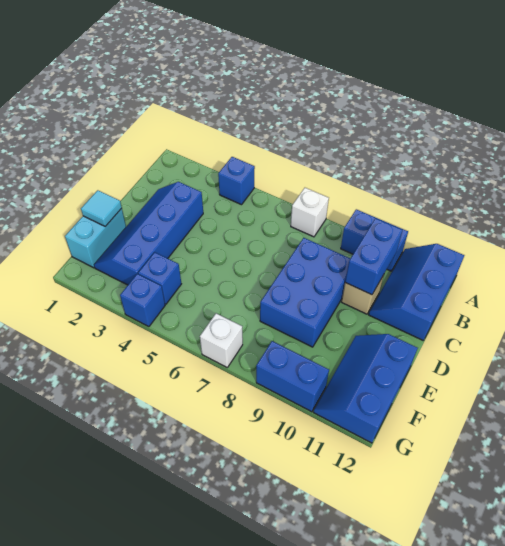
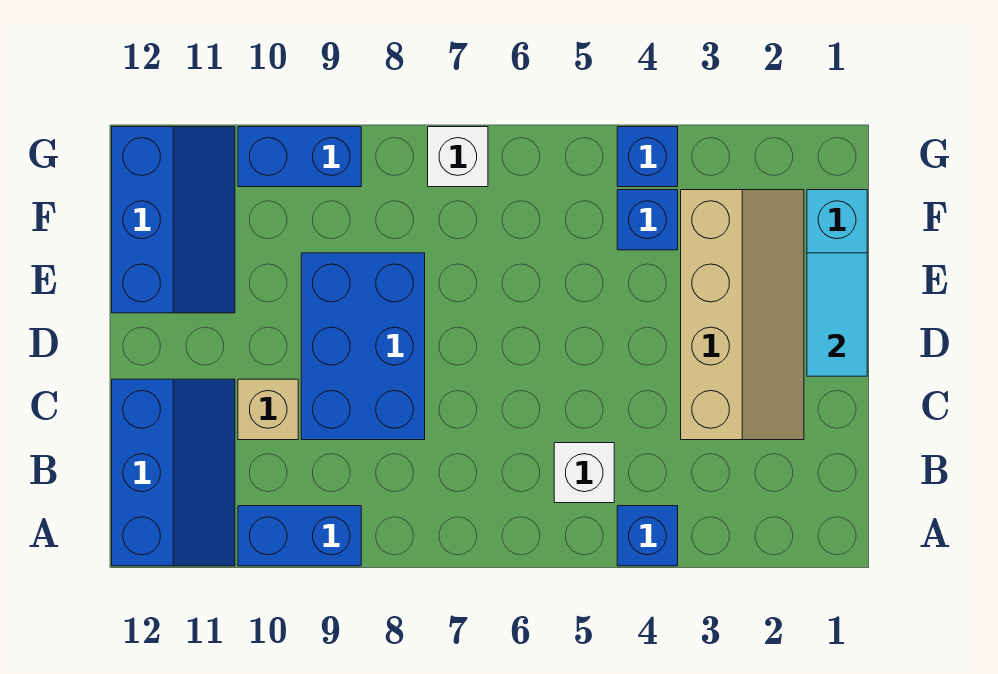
white 1x1 brick [291,188,329,237] -> white 1x1 brick moved to [554,443,614,503]
blue 1x2 brick [345,218,403,295] -> none
blue 2x4 slope [94,182,203,285] -> tan 2x4 slope [681,190,804,440]
cyan 1x1 tile [81,190,122,226] -> cyan 1x2 tile [807,253,867,376]

